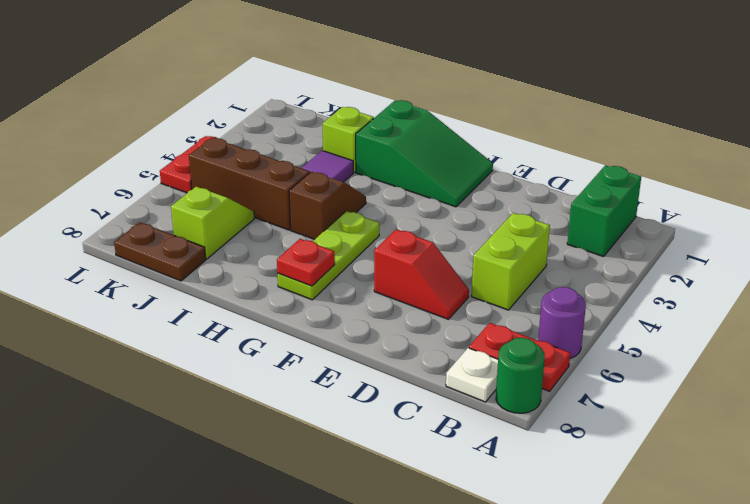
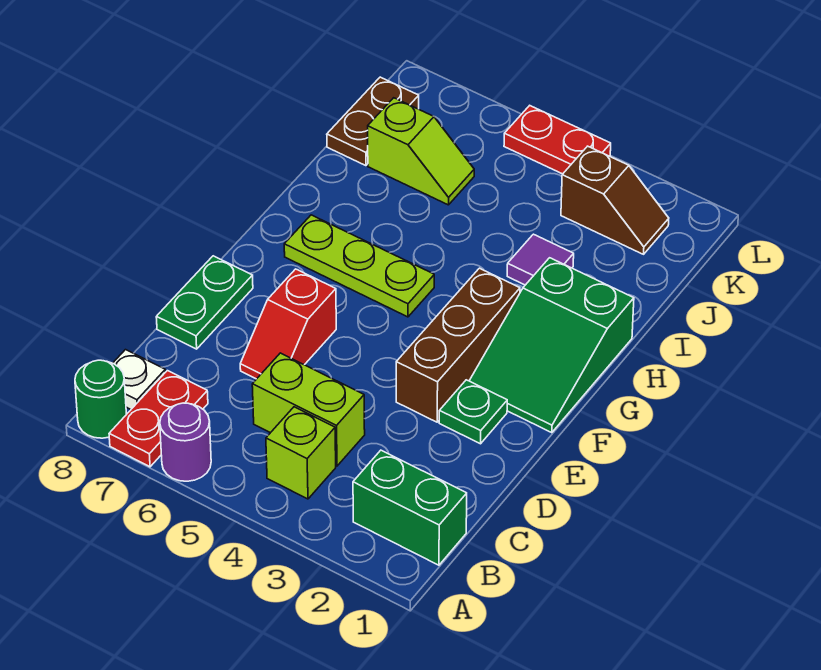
none -> green 1x2 plate [156,256,253,349]
none -> green 1x1 plate [439,380,507,444]
red 1x1 plate [277,239,335,286] -> none
brown 1x2 slope [289,171,366,239] -> brown 1x2 slope moved to [561,146,669,254]
lime 1x1 brick [323,107,374,172] -> lime 1x1 brick moved to [266,407,336,499]
brown 1x3 brick [189,138,309,230] -> brown 1x3 brick moved to [396,268,520,422]

